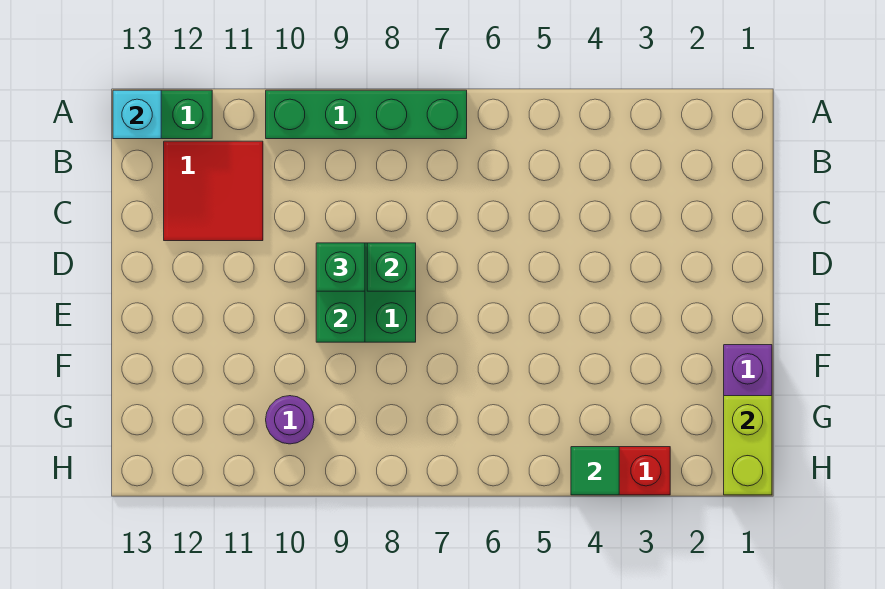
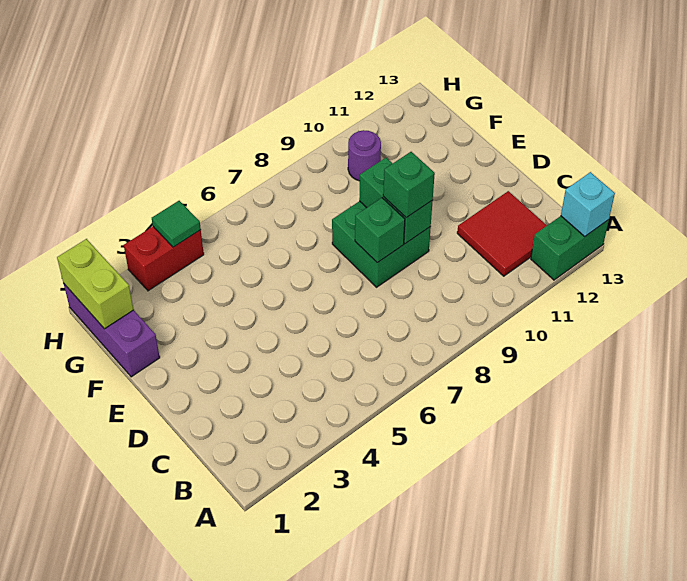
green 1x4 brick [266,90,467,139] -> none

